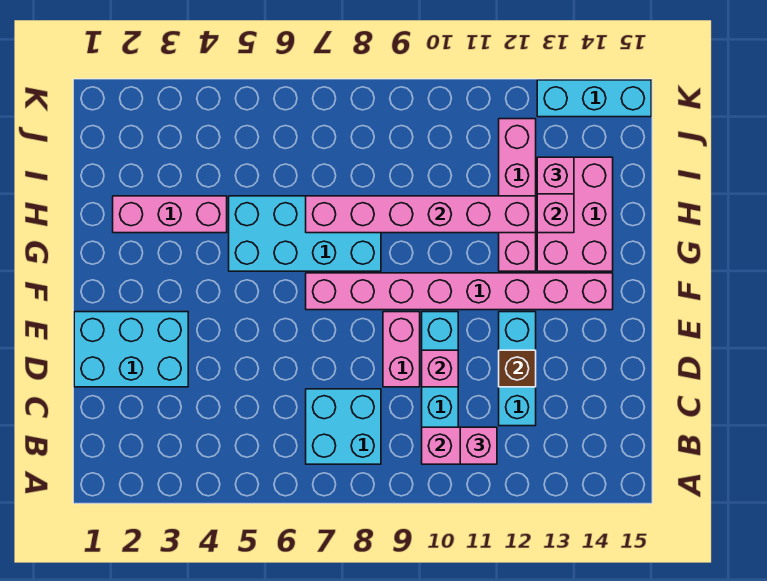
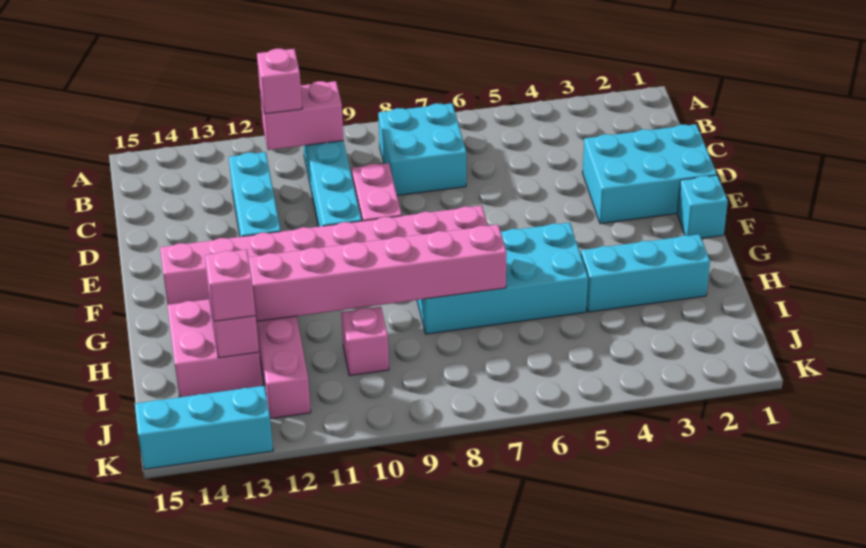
pink 1x1 brick [422,350,458,387] -> pink 1x1 brick moved to [341,307,389,376]
brown 1x1 brick [499,350,536,387] -> none
none -> cyan 1x1 brick [677,175,728,238]
pink 2x3 brick [537,157,613,271] -> pink 2x2 brick [167,299,263,397]
pink 1x3 brick [113,196,227,233] -> cyan 1x3 brick [581,234,710,312]

